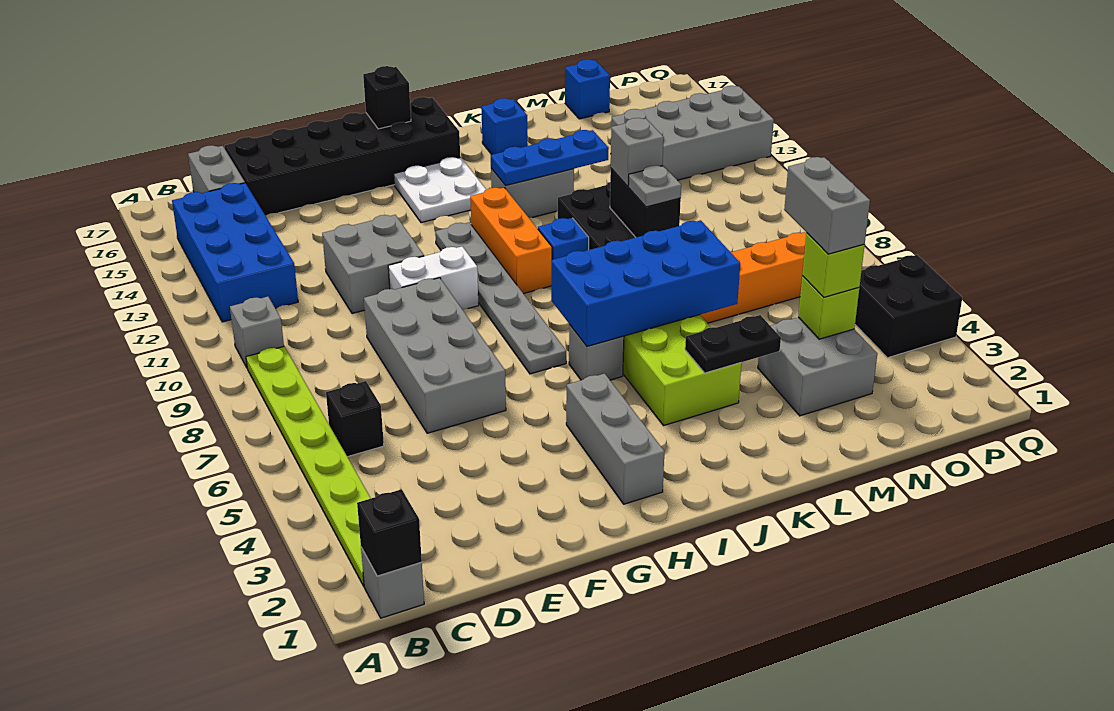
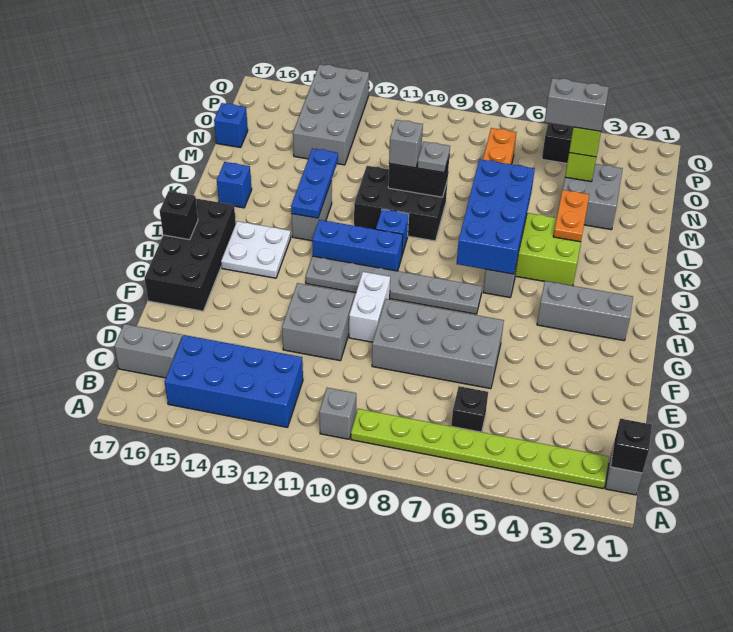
black 2x6 brick [225,97,460,215] -> black 2x4 brick [145,199,236,311]
orange 1x3 brick [470,188,552,294] -> blue 1x3 brick [312,220,403,271]
black 1x2 plate [685,315,781,373] -> orange 1x2 plate [553,190,589,242]

